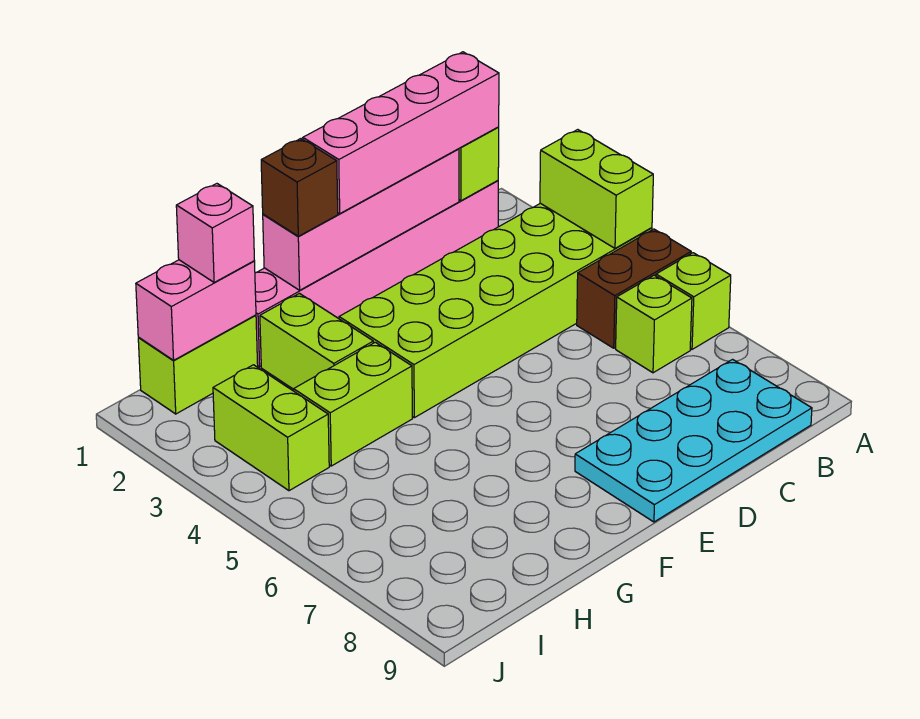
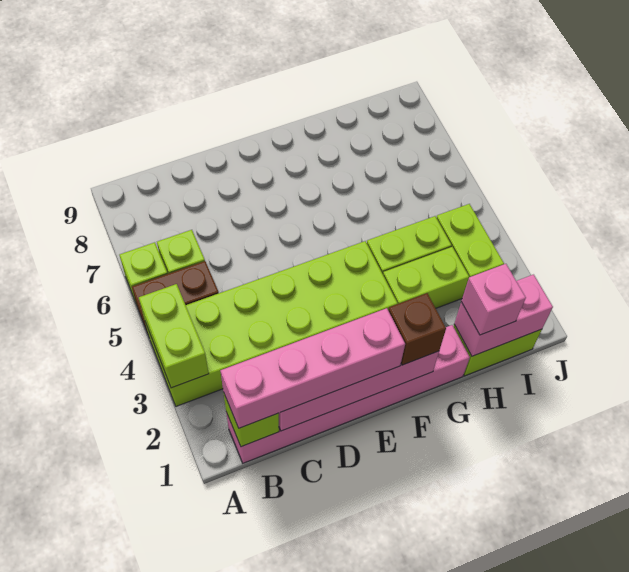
cyan 2x4 plate [575,359,812,522] -> none
lime 1x2 brick [260,293,373,389] -> lime 1x2 brick turned to [383,247,469,308]

